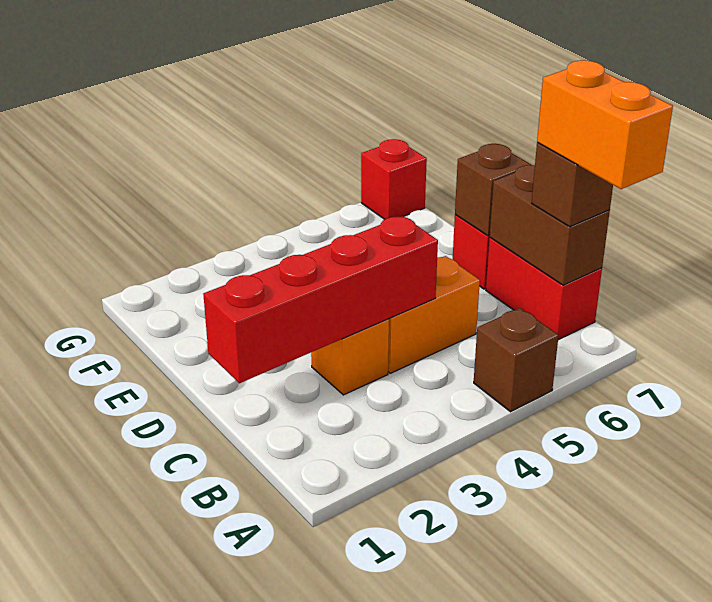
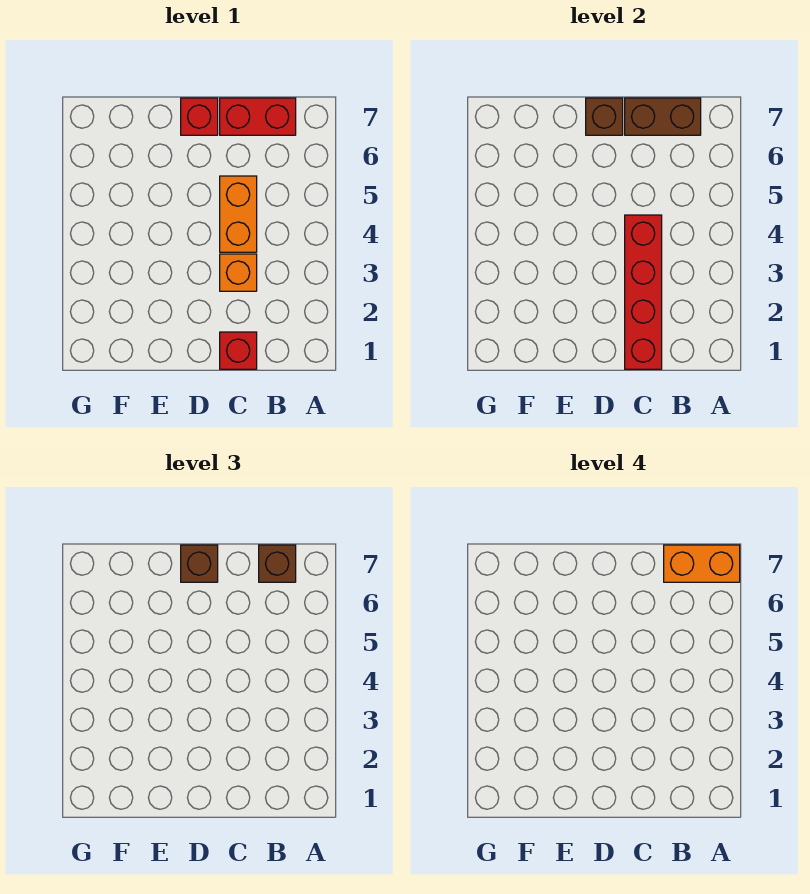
brown 1x1 brick [474,308,559,412] -> brown 1x1 brick moved to [181,545,218,582]
red 1x1 brick [361,139,427,219] -> red 1x1 brick moved to [220,332,257,369]

